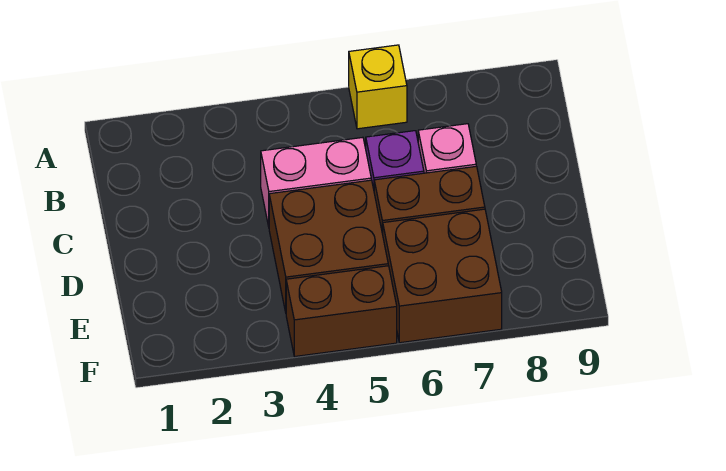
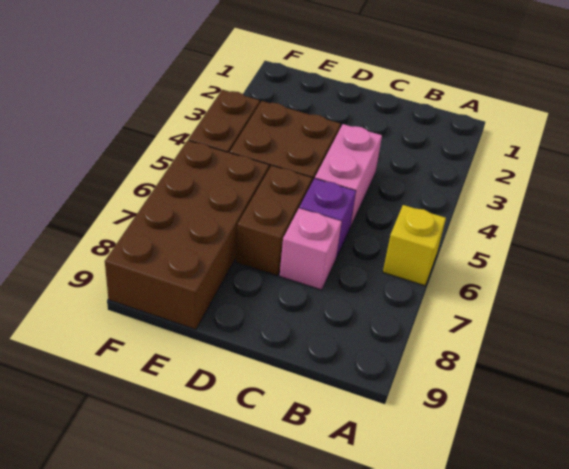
brown 2x2 brick [383,209,502,343] -> brown 2x4 brick [105,140,269,329]

